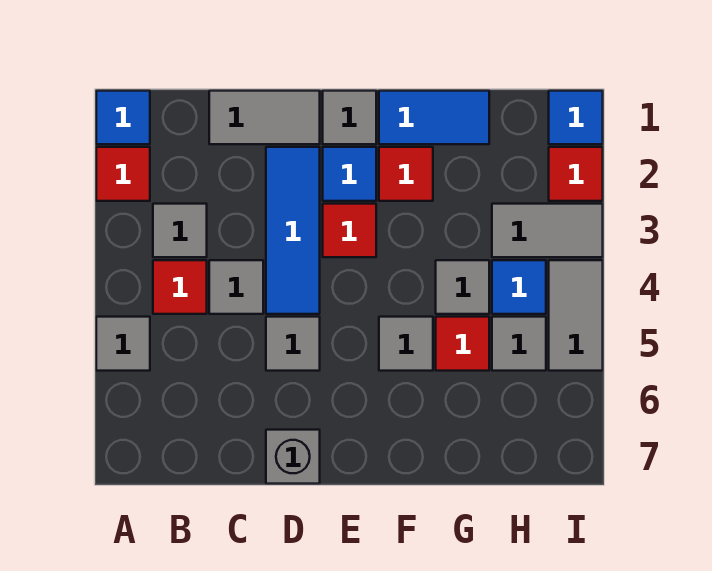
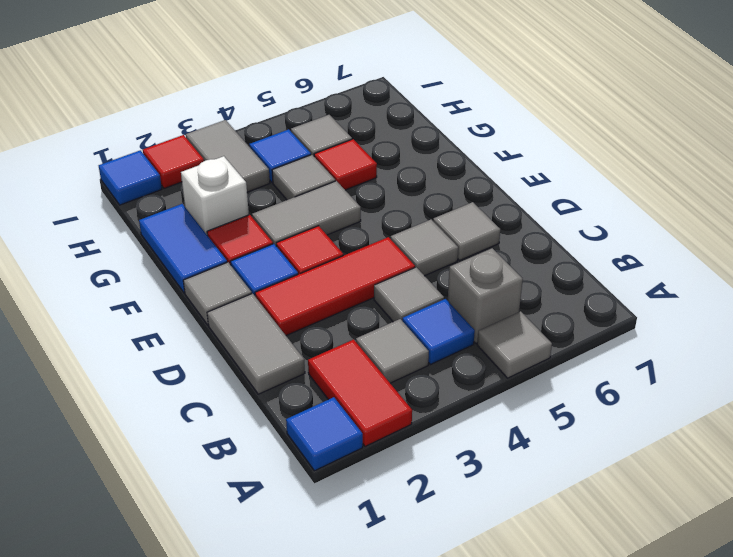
red 1x1 tile [96,147,150,201] -> red 1x2 tile [308,340,412,447]
red 1x1 tile [153,260,207,314] -> blue 1x1 tile [402,299,475,365]
blue 1x3 tile [266,147,320,314] -> red 1x3 tile [255,237,415,336]
grey 1x1 brick [266,430,320,484] -> grey 1x1 brick moved to [448,248,523,343]
grey 1x1 tile [379,317,433,371] -> grey 1x1 tile moved to [433,202,500,261]
none -> white 1x1 brick [181,156,249,234]
grey 1x2 tile [549,260,603,371] -> grey 1x2 tile moved to [252,181,361,245]

